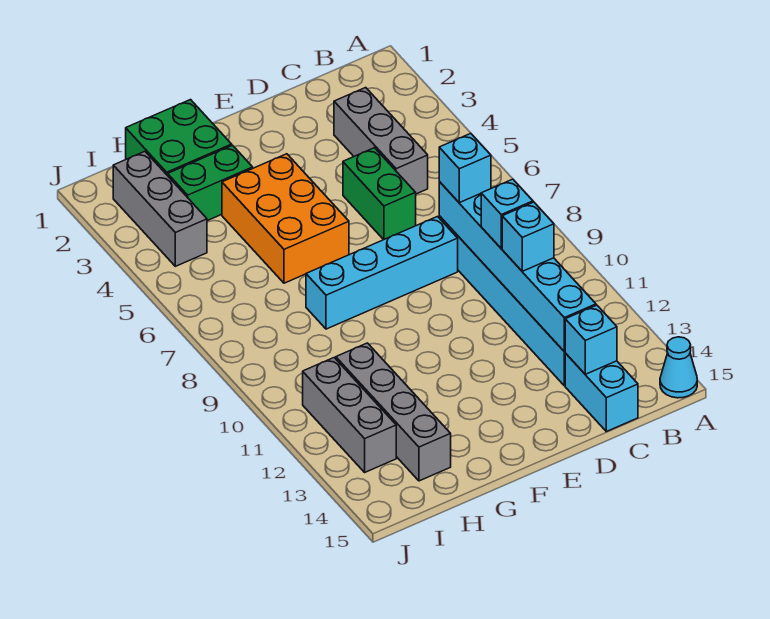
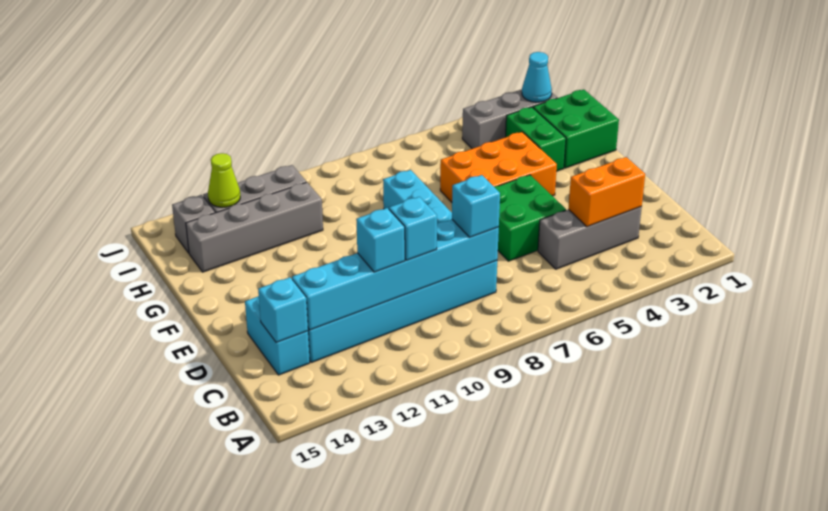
cyan 1x1 cone [660,337,697,398] -> cyan 1x1 cone moved to [522,52,552,102]
none -> orange 1x2 brick [568,157,645,227]
cyan 1x2 brick [565,353,638,432] -> cyan 1x2 brick turned to [245,296,310,375]
green 1x2 brick [343,148,416,240] -> green 2x2 brick [494,175,566,261]
none -> lime 1x1 cone [208,153,240,207]
none -> grey 1x1 brick [172,195,215,253]

